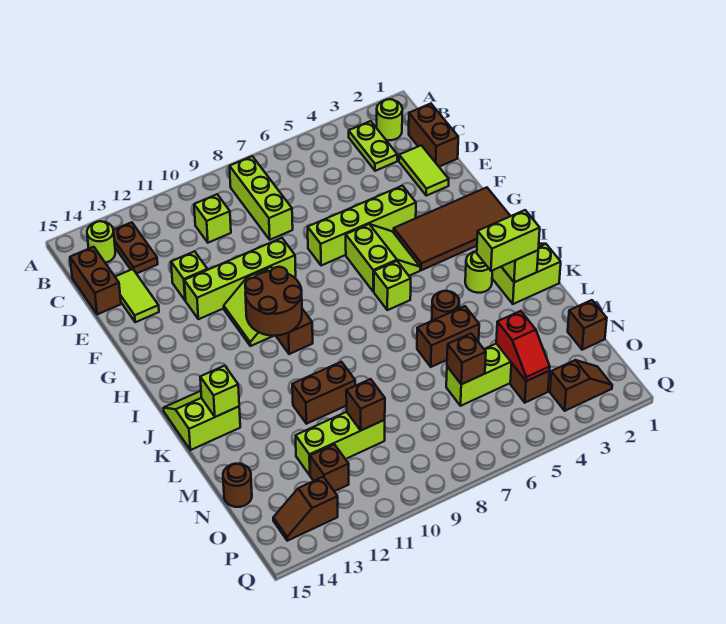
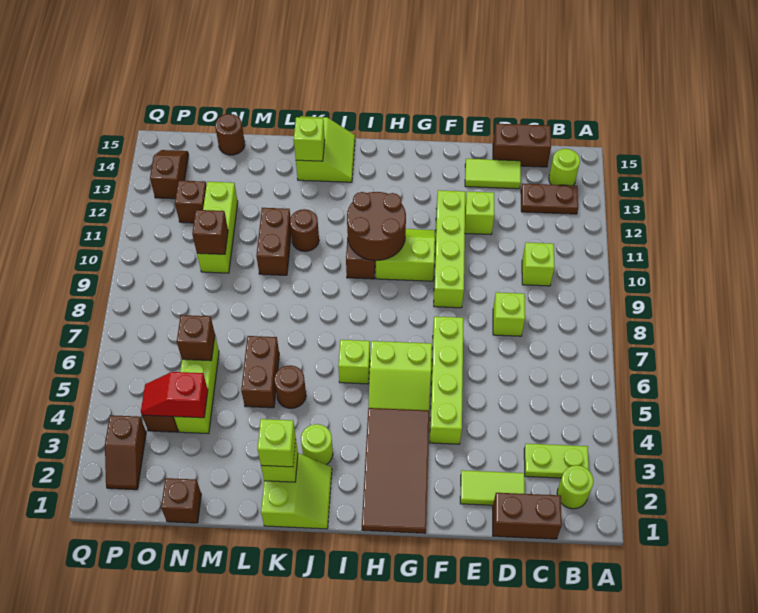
lime 1x3 brick [230,156,293,240] -> lime 1x1 brick [493,292,525,336]
lime 1x2 brick [477,210,540,271] -> lime 1x1 brick [258,419,296,467]
none -> brown 1x1 round brick [290,209,319,251]

